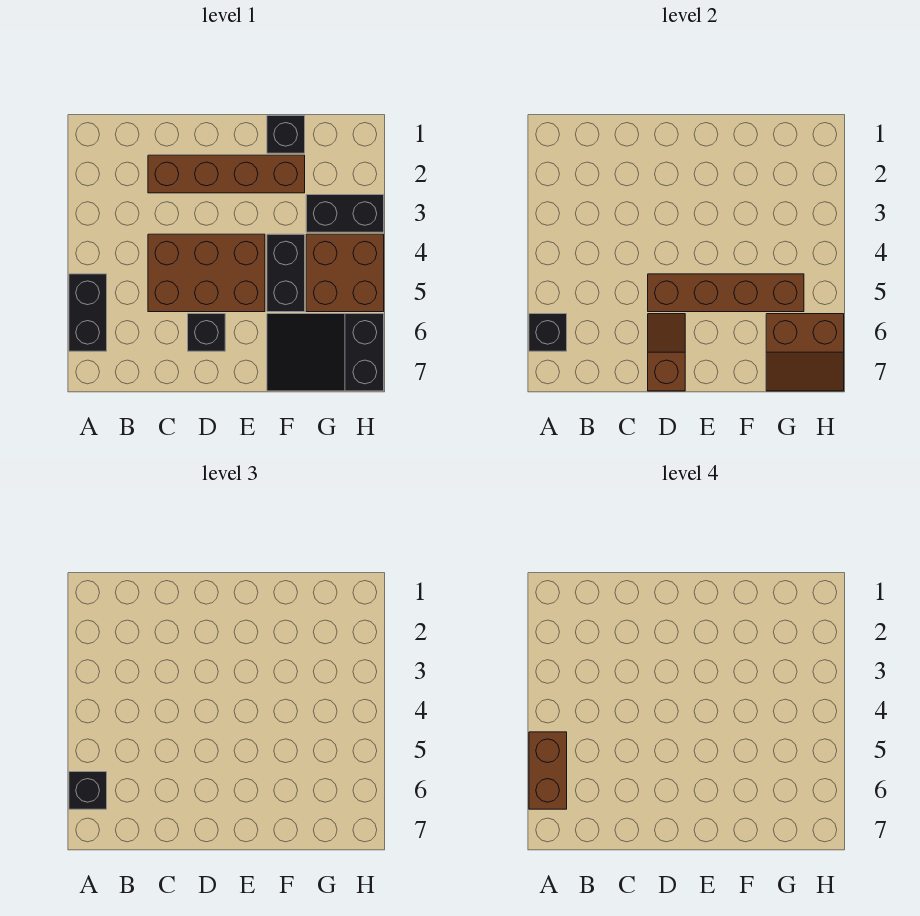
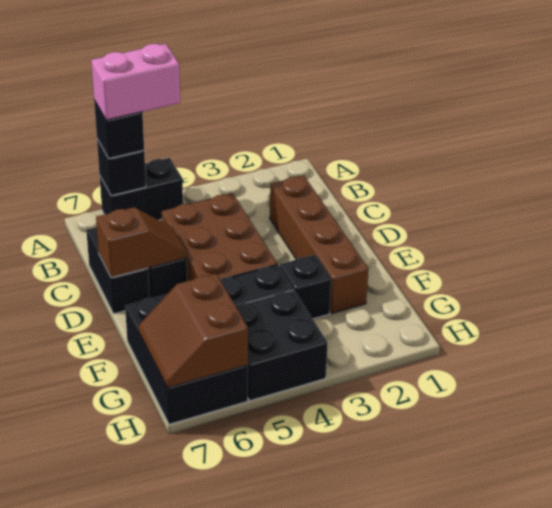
brown 1x2 brick [529,732,567,809] -> pink 1x2 brick [91,44,180,120]
brown 1x4 brick [648,274,804,312] -> none
black 1x1 brick [267,116,305,153] -> black 1x1 brick moved to [280,255,331,319]
black 2x3 slope [267,314,384,391] -> black 2x3 brick [125,294,248,424]
black 1x2 brick [306,195,384,232] -> black 1x2 brick moved to [86,227,150,314]
brown 2x2 brick [306,234,384,312] -> black 2x2 brick [236,290,328,401]

